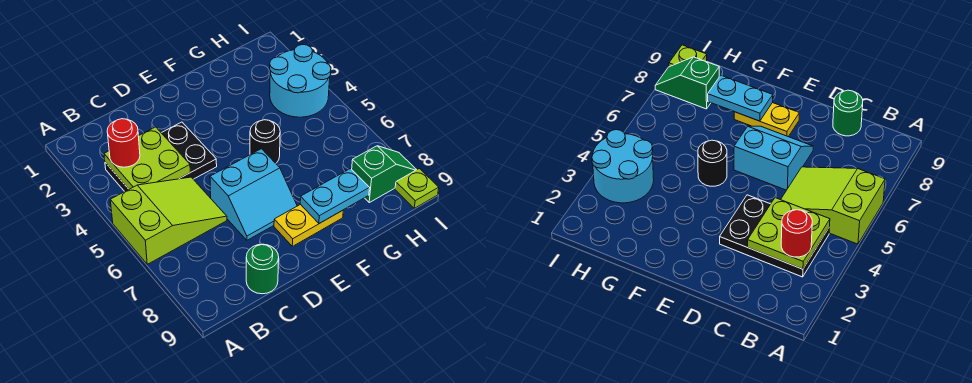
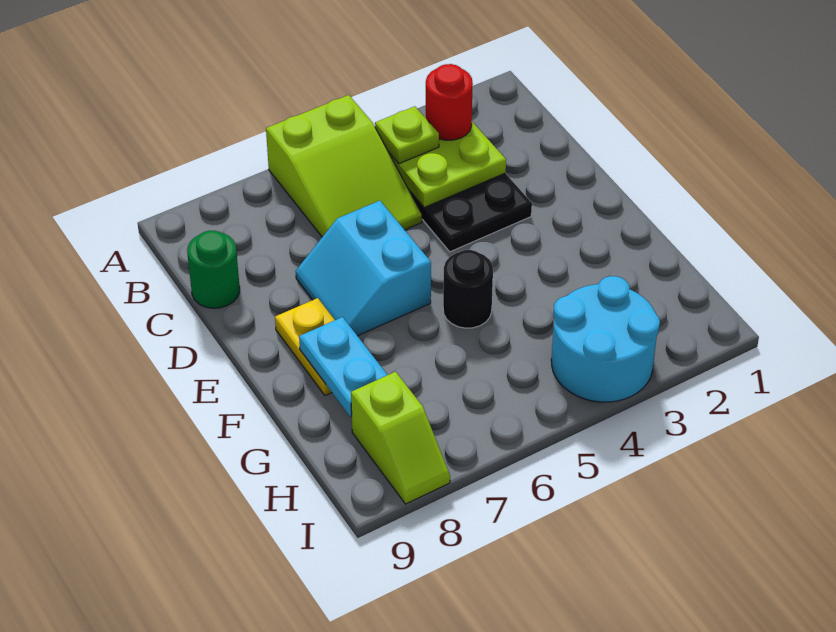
green 1x2 slope [352,146,417,203] -> lime 1x2 slope [351,372,450,504]
lime 1x1 plate [395,169,439,208] -> lime 1x1 plate moved to [375,106,439,164]

